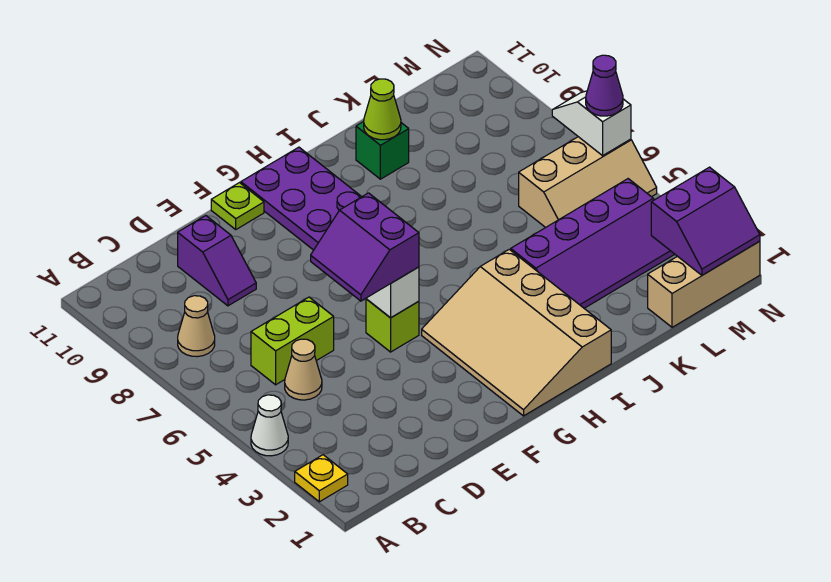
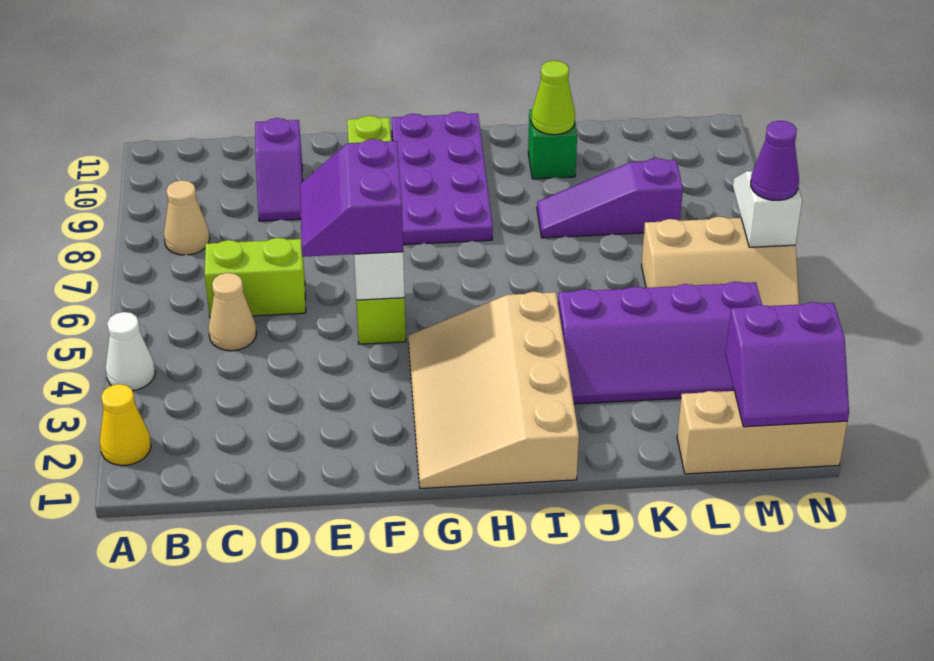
yellow 1x1 plate [295,455,348,502] -> yellow 1x1 cone [100,384,151,465]
none -> purple 1x3 slope [537,158,683,238]

